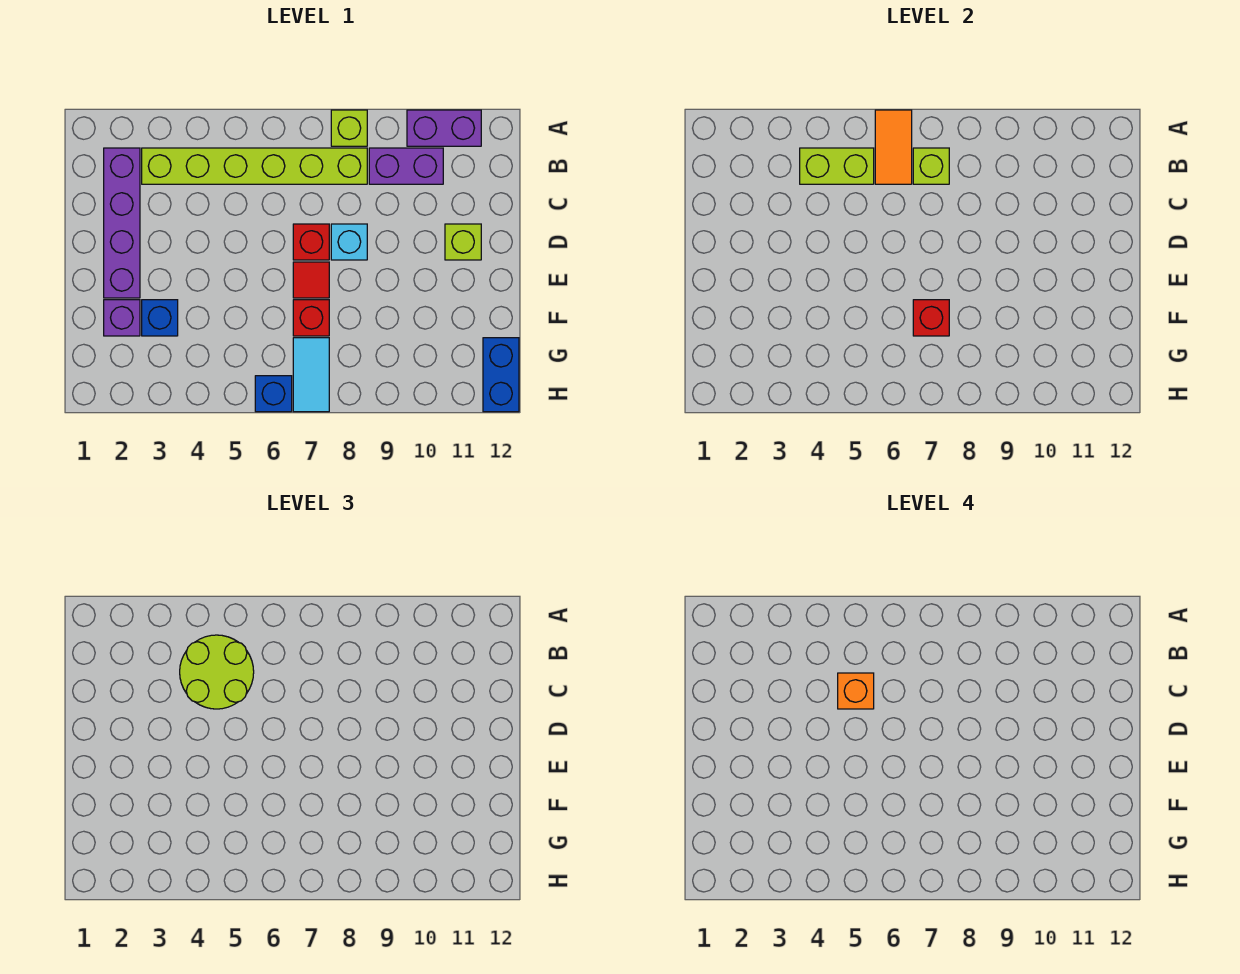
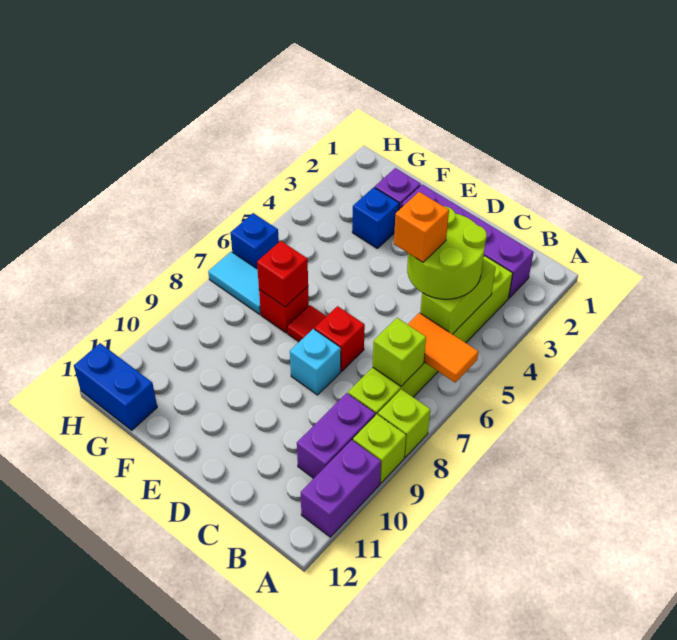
lime 1x1 brick [445,224,481,260] -> lime 1x1 brick moved to [353,414,406,483]

